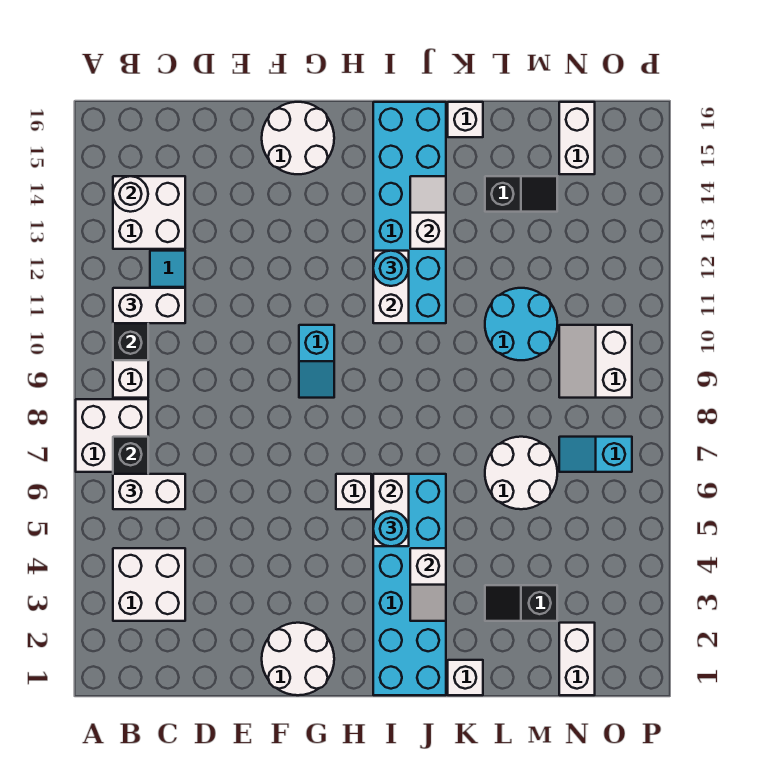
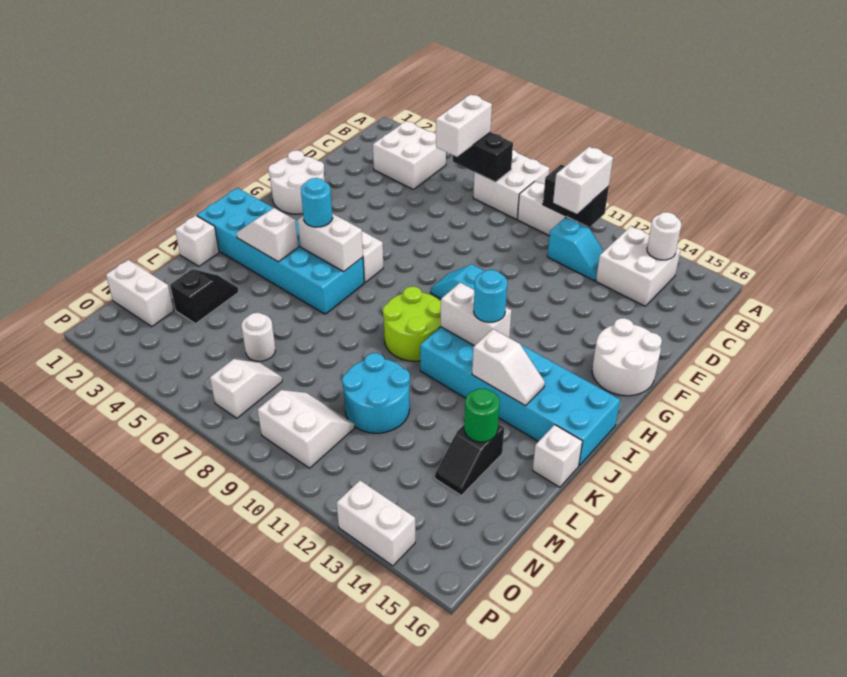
none -> lime 2x2 round brick [383,286,441,361]
white 2x2 round brick [485,437,557,509] -> white 1x1 round brick [241,313,275,361]
none -> green 1x1 round brick [464,388,500,442]
cyan 1x2 slope [559,437,632,472] -> white 1x2 slope [210,359,282,418]
white 1x2 brick [559,102,595,174] -> white 1x2 brick moved to [337,481,415,566]

